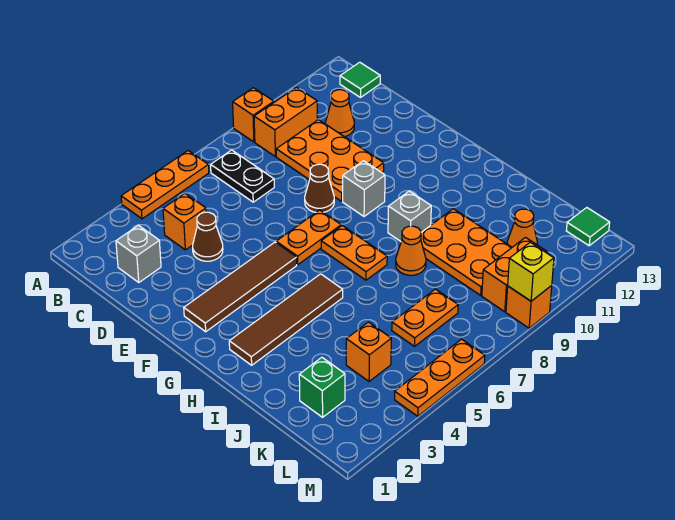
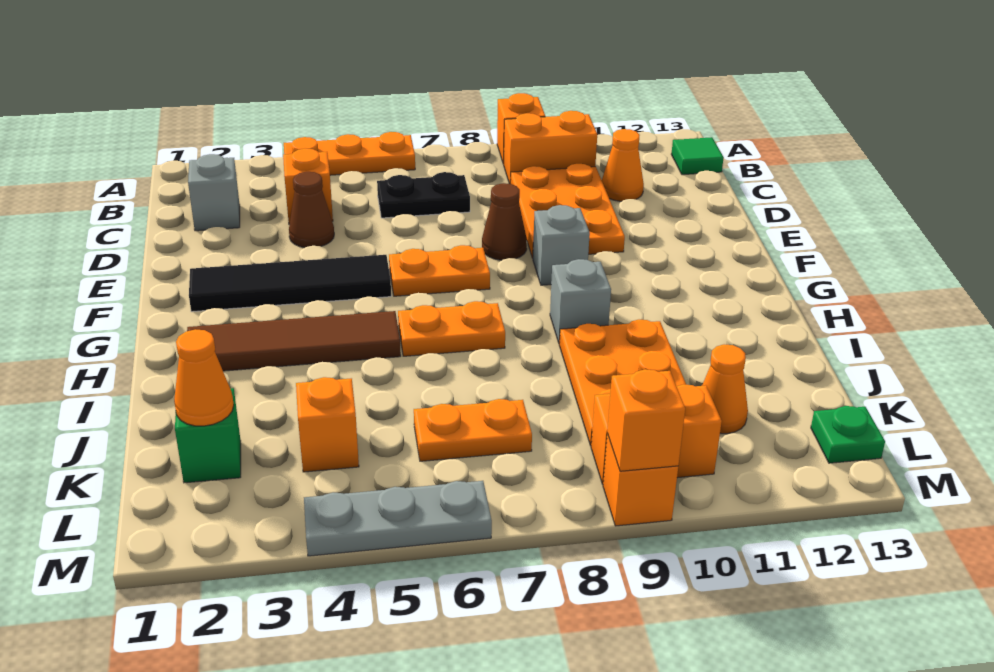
black 1x2 plate [211,150,274,202] -> black 1x2 plate turned to [377,172,470,218]
brown 1x4 tile [184,242,297,332] -> black 1x4 tile [189,255,391,312]
orange 1x2 plate [321,226,387,280] -> orange 1x2 plate turned to [398,301,505,356]
orange 1x1 cone [396,226,426,275] -> orange 1x1 cone moved to [174,329,234,426]
green 1x1 tile [566,207,610,246] -> green 1x1 plate [811,406,885,463]
orange 1x3 plate [395,339,485,416] -> grey 1x3 plate [304,481,492,556]
yellow 1x1 brick [508,242,554,301] -> orange 1x1 brick [607,369,685,471]

